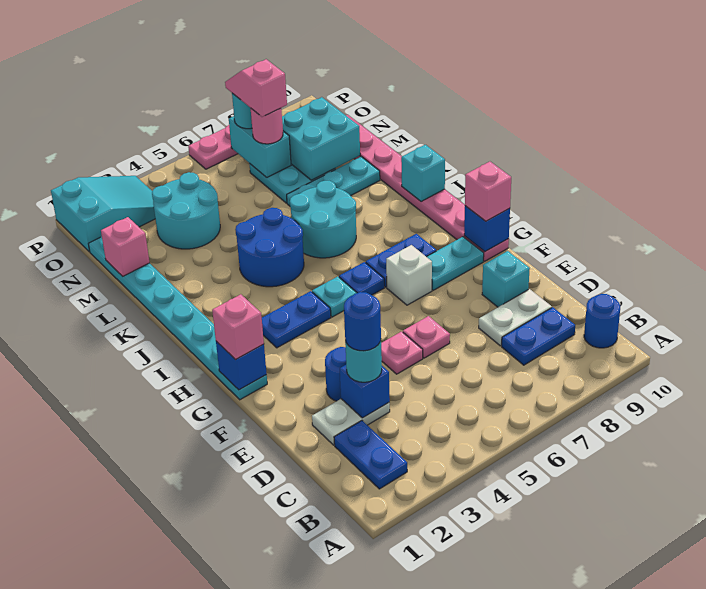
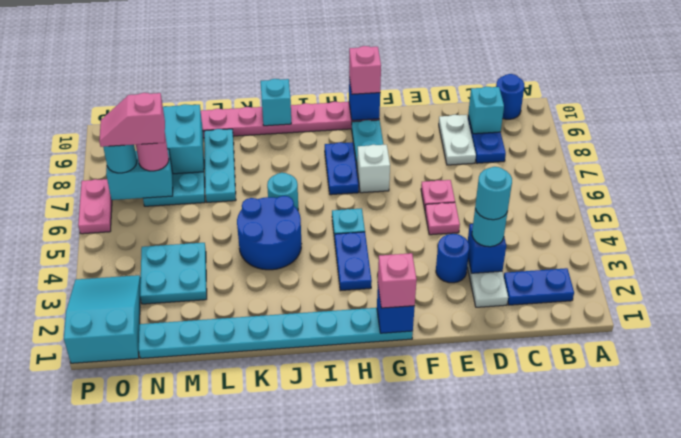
blue 1x1 round brick [344,292,381,351] -> cyan 1x1 round brick [475,167,512,220]
cyan 1x1 brick [482,251,530,307] -> cyan 1x1 brick moved to [468,86,504,134]
blue 1x1 plate [339,262,384,295] -> none
cyan 2x2 round brick [290,181,356,258] -> cyan 1x1 round brick [267,173,298,210]
pink 1x1 brick [101,217,150,276] -> none
cyan 2x2 round brick [152,172,220,249] -> cyan 2x2 plate [140,243,207,304]

